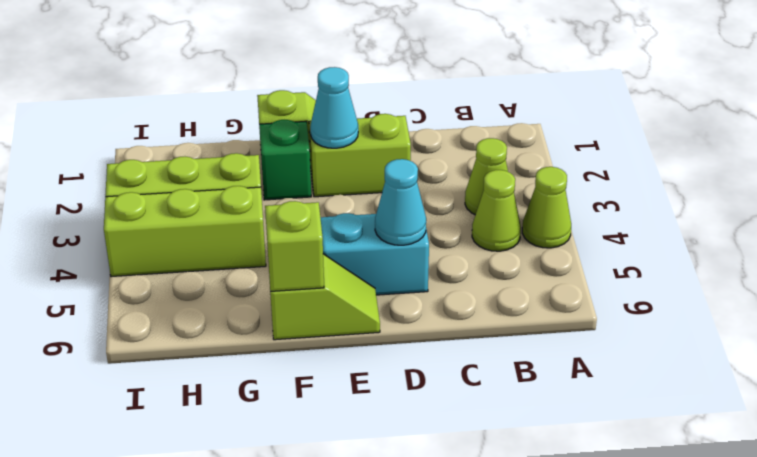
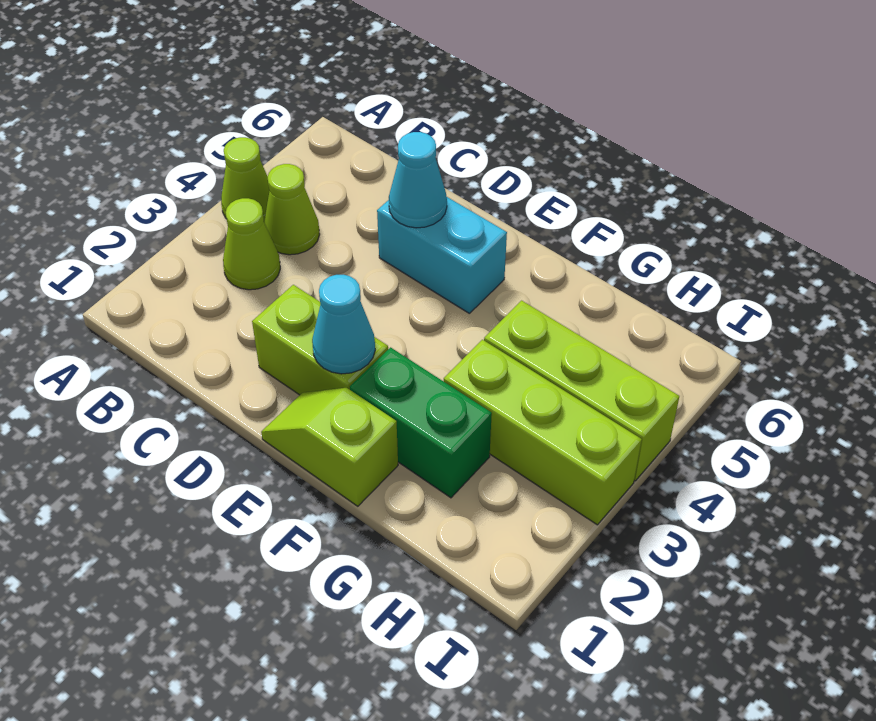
lime 1x2 slope [269,254,380,340] -> none
green 1x1 brick [259,120,311,200] -> green 1x2 brick [350,347,492,498]
lime 1x1 brick [265,201,324,291] -> none

